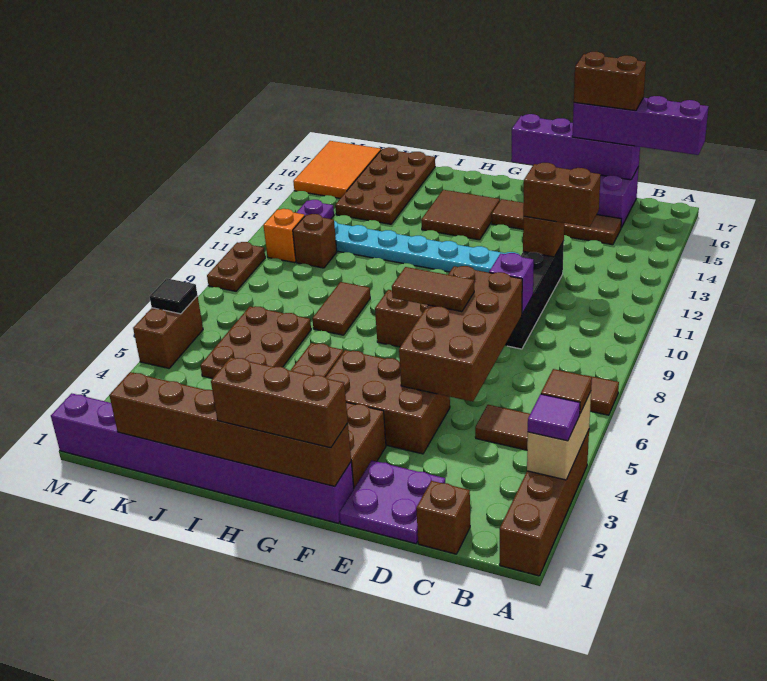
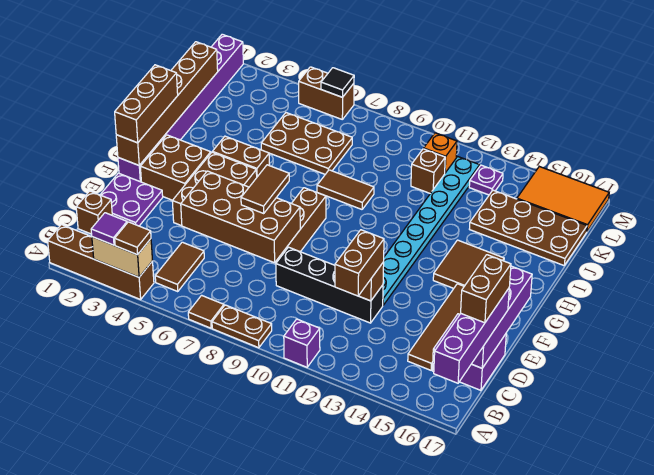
purple 1x1 brick [489,253,534,314] -> purple 1x1 brick moved to [284,319,320,367]
brown 1x2 plate [207,242,265,291] -> brown 1x2 plate moved to [212,305,272,348]

